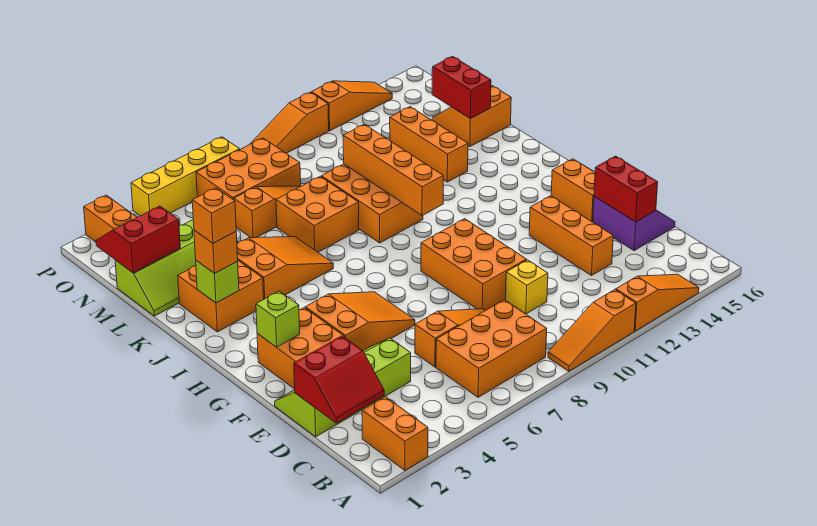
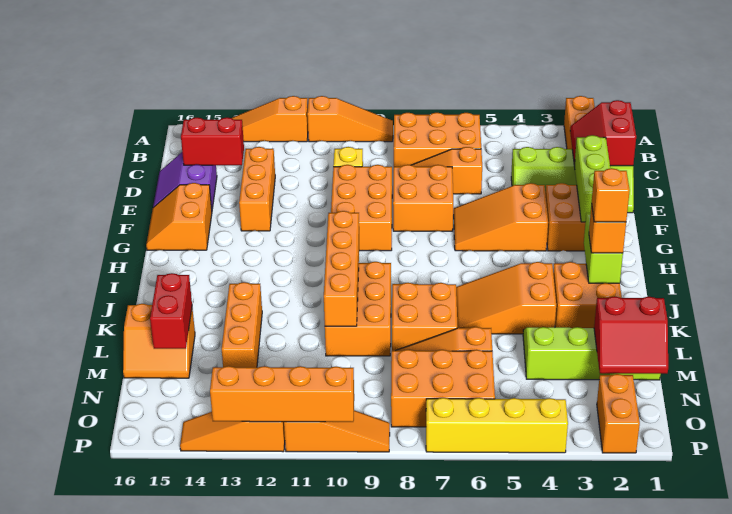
red 2x2 slope [294,336,384,423] -> red 2x2 slope turned to [570,100,636,166]
red 1x2 brick [594,156,658,222] -> red 1x2 brick turned to [181,118,244,165]
none -> orange 2x2 brick [393,165,453,231]
lime 1x1 brick [256,291,300,347] -> lime 1x3 brick [574,135,610,222]
lime 1x1 brick [196,261,239,303] -> lime 1x2 brick [584,213,623,283]
none -> orange 1x4 brick [210,366,354,422]

